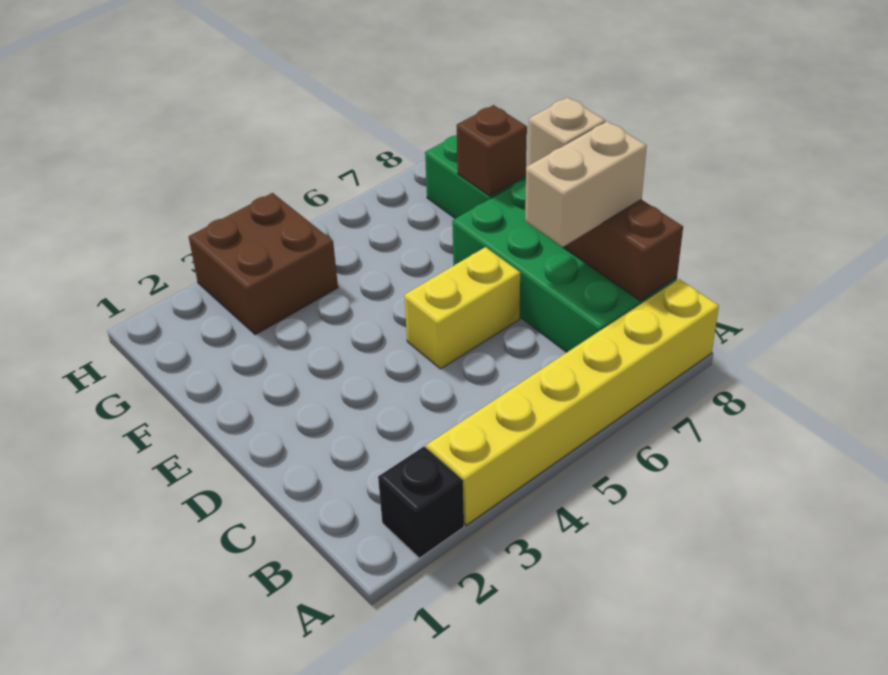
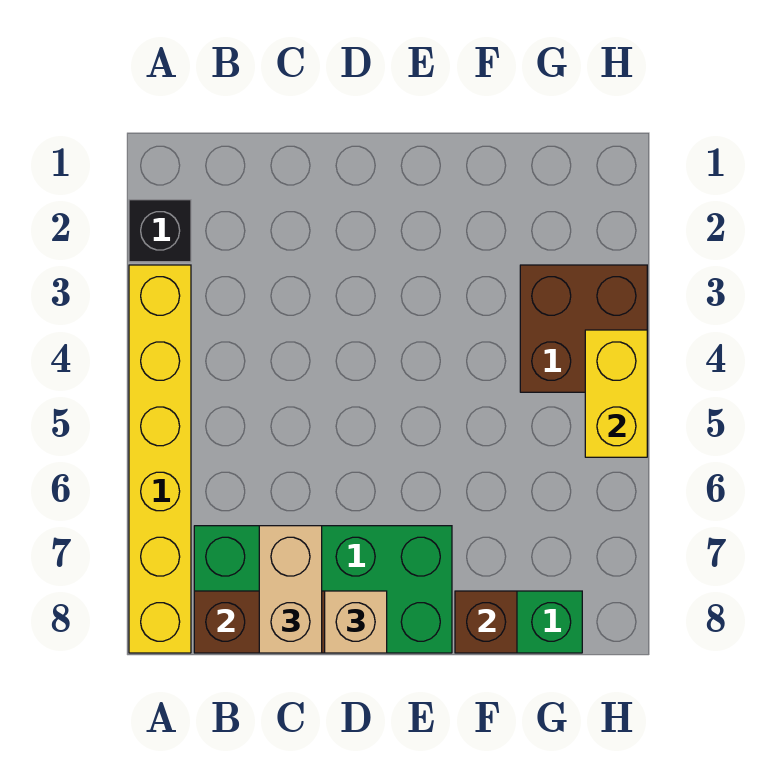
yellow 1x2 brick [404,247,520,369] -> yellow 1x2 brick moved to [585,330,647,457]

